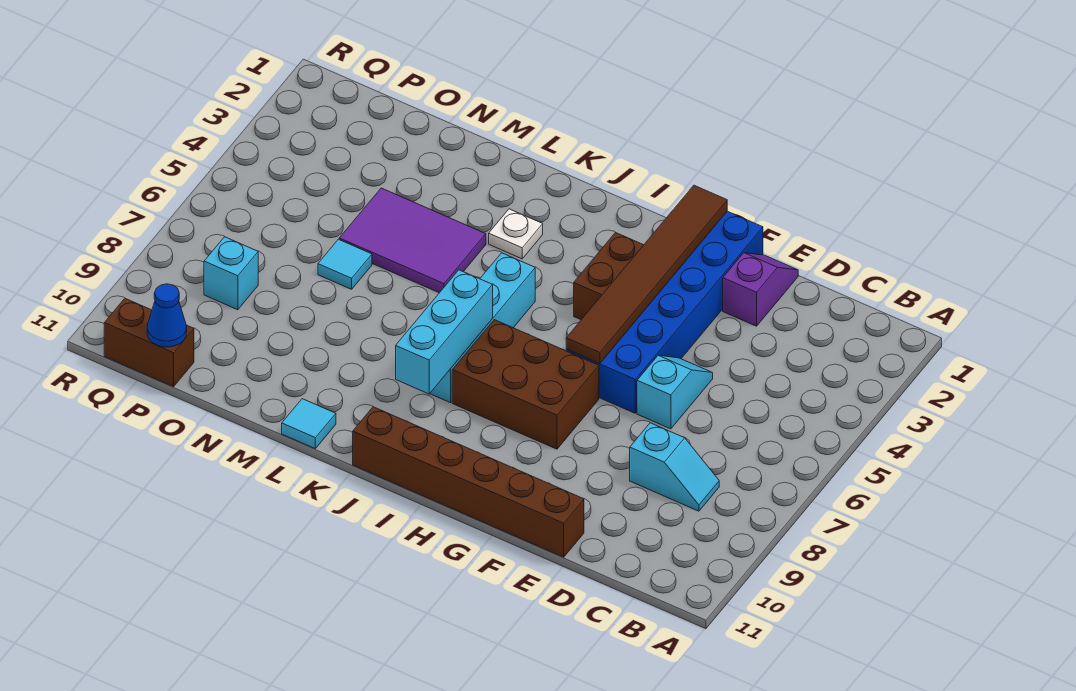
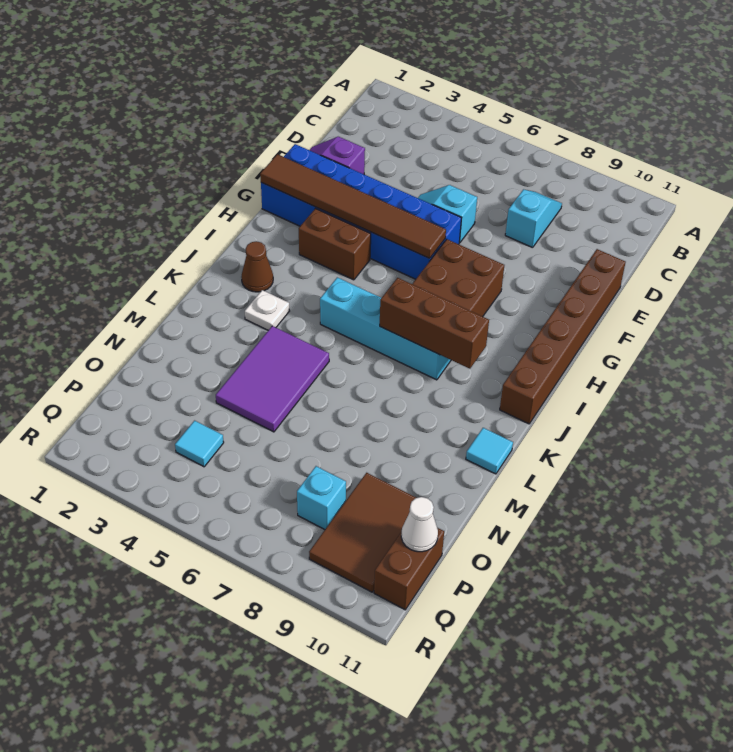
none -> brown 1x1 cone [241,241,273,292]
cyan 1x3 brick [396,270,493,394] -> brown 1x3 brick [380,278,489,369]
cyan 1x1 tile [318,239,372,289] -> cyan 1x1 tile moved to [175,421,224,467]
none -> brown 2x3 tile [309,473,416,592]
blue 1x1 cone [147,284,187,347] -> white 1x1 cone [401,497,438,552]

